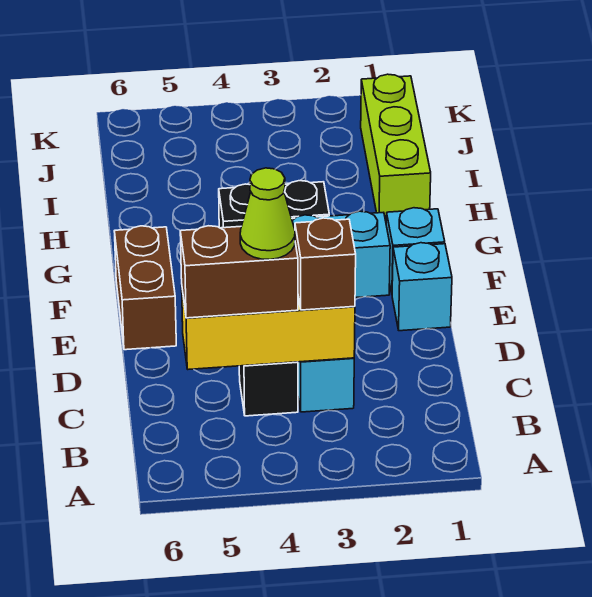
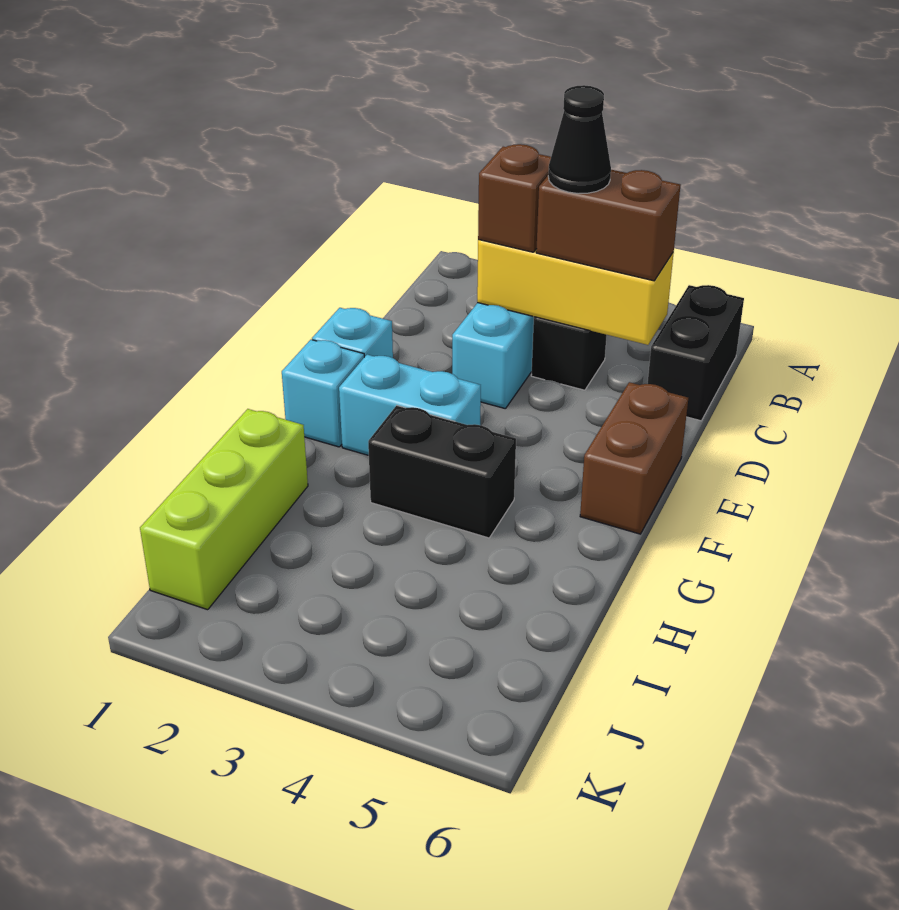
none -> black 1x2 brick [648,285,744,421]
lime 1x1 cone [240,168,295,260] -> black 1x1 cone [548,85,611,194]

